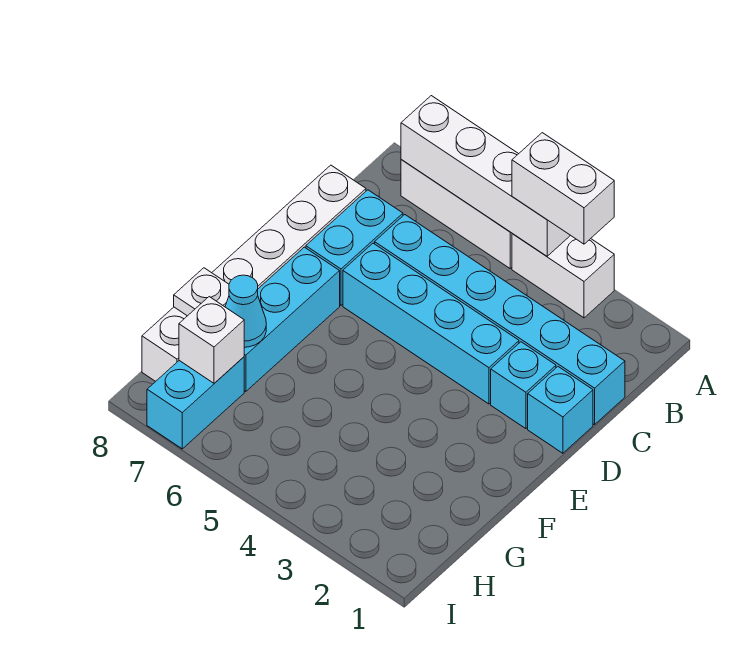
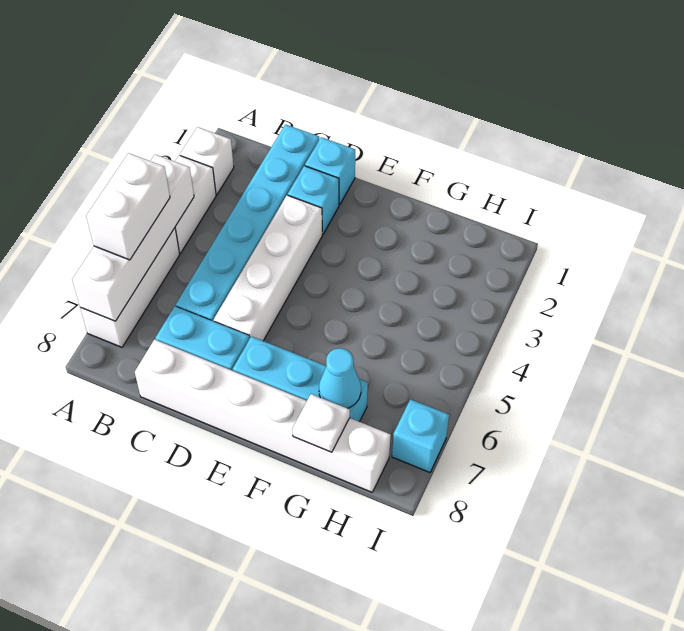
white 1x2 brick [512,133,614,244] -> white 1x2 brick moved to [86,153,170,260]
cyan 1x4 brick [343,243,519,404] -> white 1x4 brick [214,195,322,341]
cyan 1x2 brick [147,357,244,449] -> cyan 1x1 brick [392,399,449,472]
white 1x1 brick [179,297,244,383] -> white 1x1 brick moved to [180,127,234,195]

